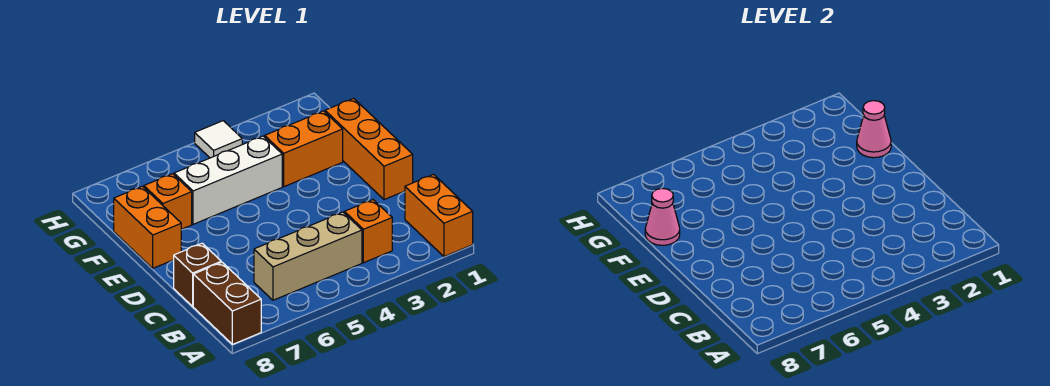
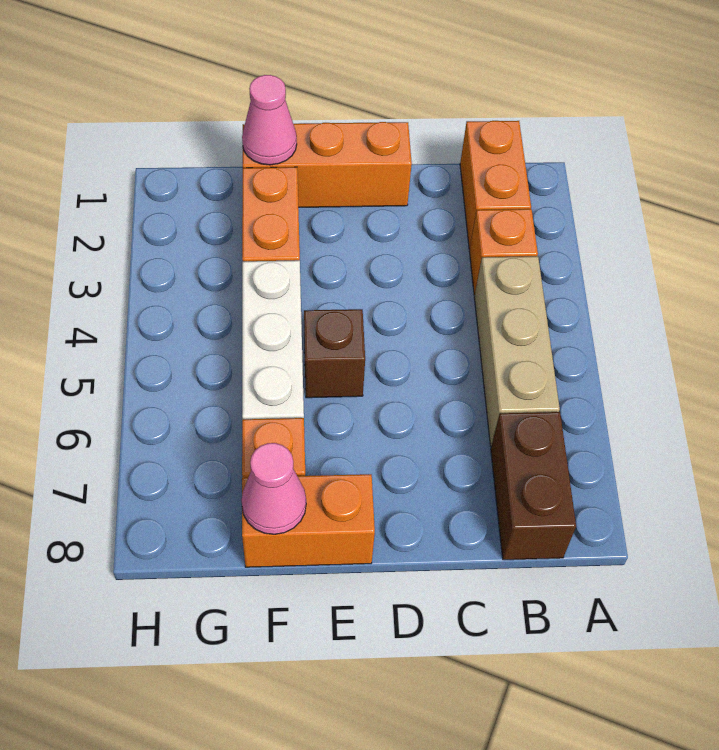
orange 1x2 brick [405,174,473,256] -> orange 1x2 brick turned to [460,121,531,249]
brown 1x2 brick [193,262,261,344] -> brown 1x2 brick turned to [491,412,576,560]
brown 1x1 brick [174,243,221,306] -> brown 1x1 brick moved to [304,309,365,398]
white 1x1 tile [195,121,242,158] -> none

